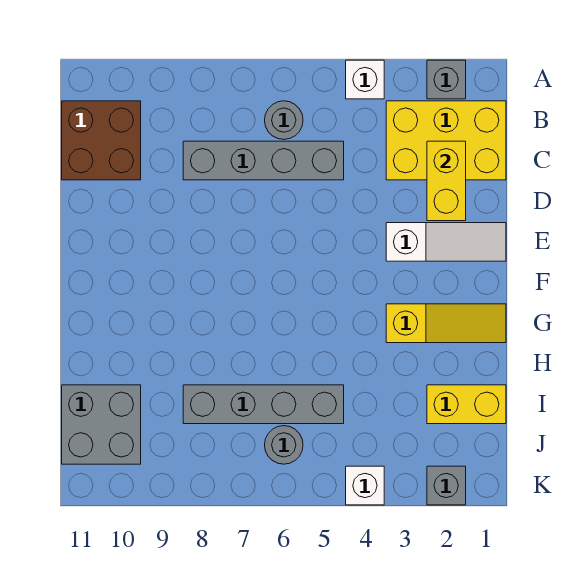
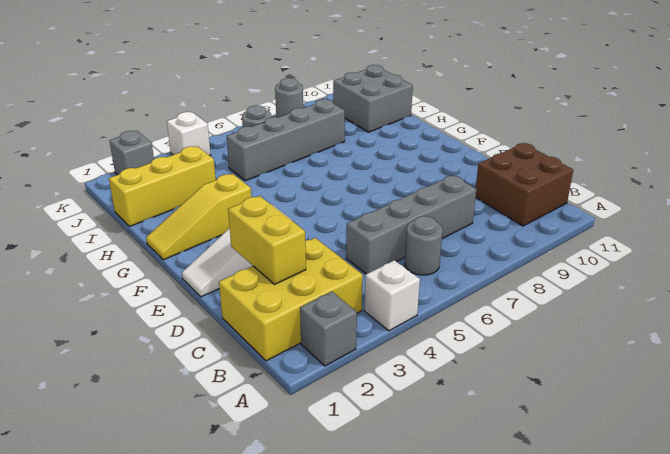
yellow 1x2 brick [427,385,506,424] -> yellow 1x3 brick [109,146,216,226]
none -> grey 1x1 round brick [275,78,303,117]

